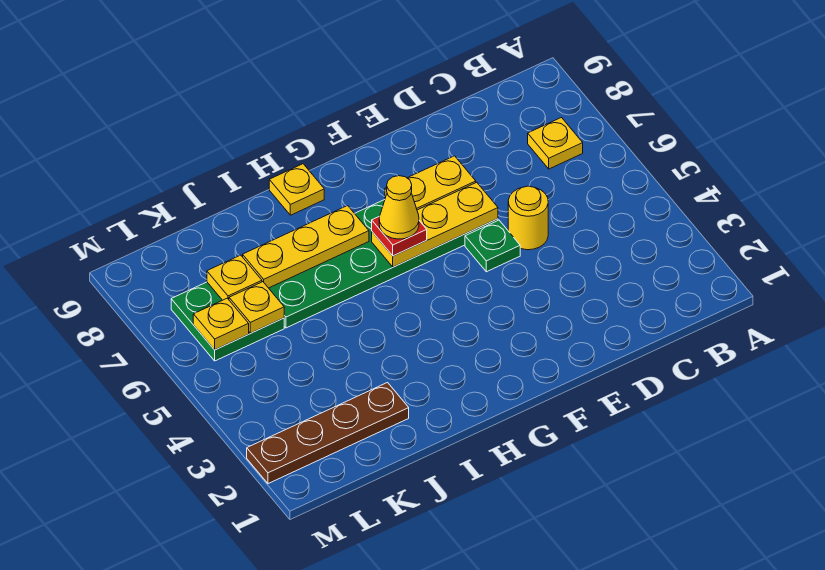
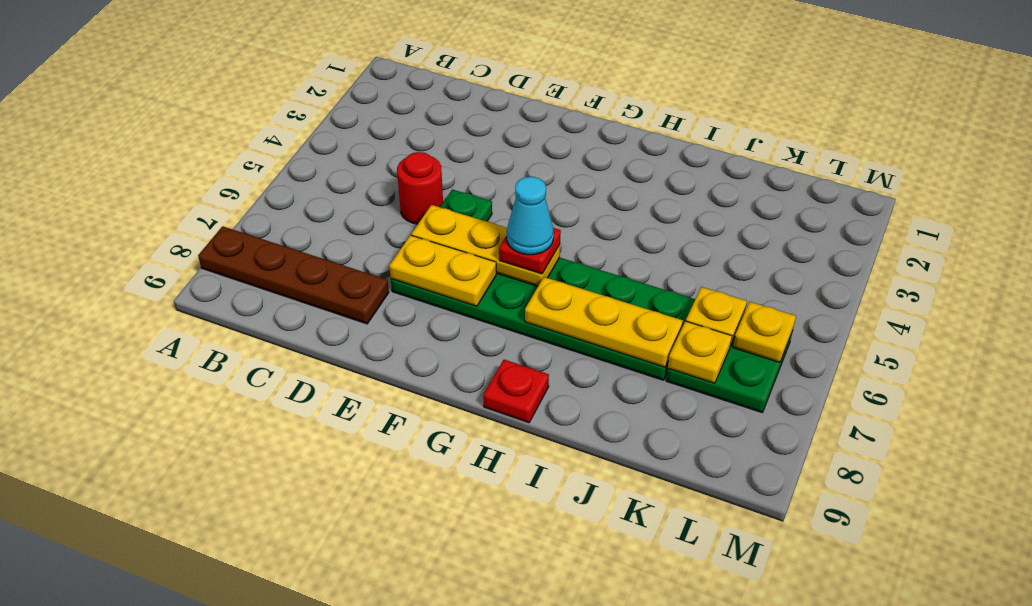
yellow 1x1 plate [528,118,583,169] -> none
yellow 1x1 round brick [508,186,548,250] -> red 1x1 round brick [397,152,443,224]
yellow 1x1 cone [379,176,419,239] -> cyan 1x1 cone [507,177,554,255]
yellow 1x1 plate [269,164,324,215] -> red 1x1 plate [483,360,549,423]
brown 1x4 plate [247,383,409,484] -> brown 1x4 plate moved to [198,226,389,324]

